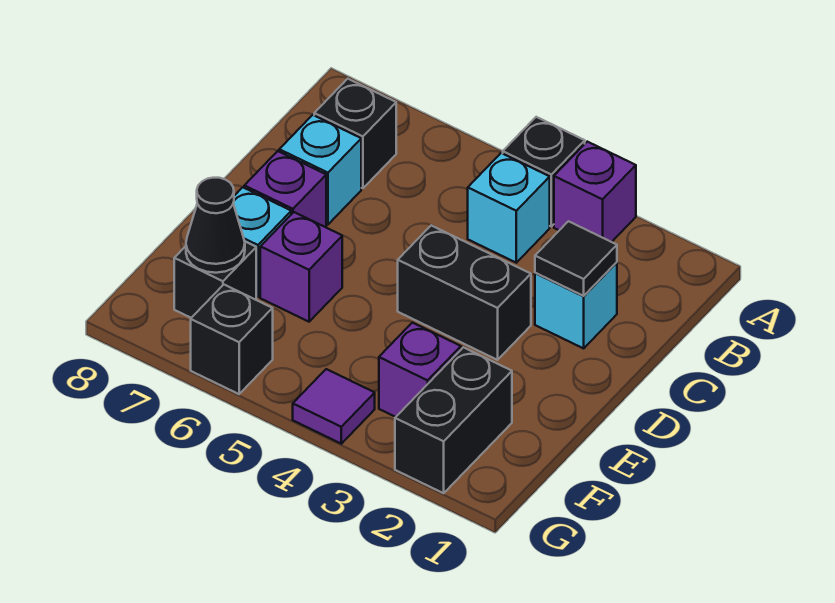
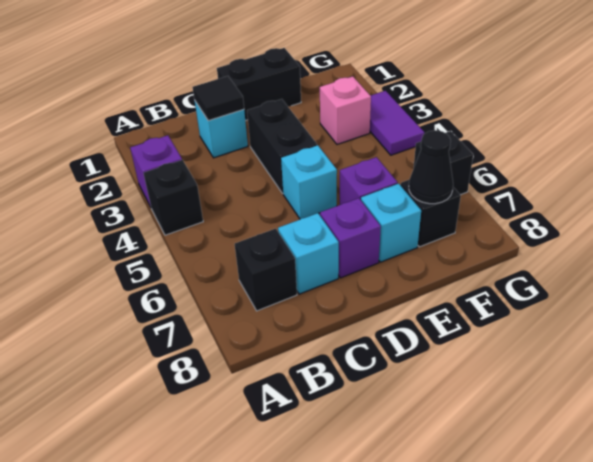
cyan 1x1 brick [468,153,550,263] -> cyan 1x1 brick moved to [281,145,337,219]
black 1x2 brick [395,347,512,493] -> black 1x2 brick moved to [217,48,301,121]
purple 1x1 brick [379,323,461,417] -> pink 1x1 brick [320,76,371,144]
purple 1x1 tile [293,369,375,444] -> purple 1x2 tile [370,91,424,155]

